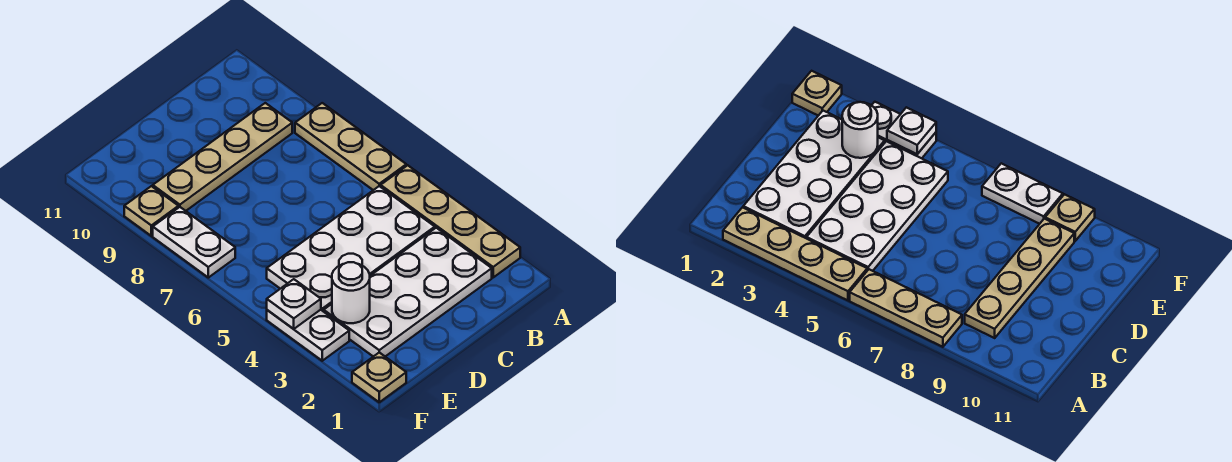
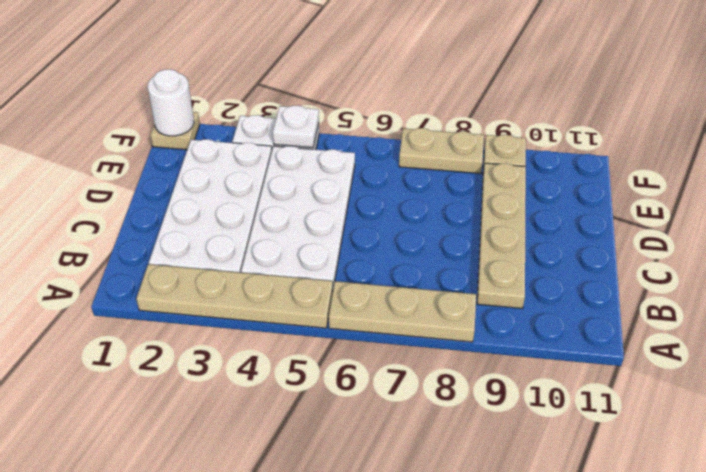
white 1x1 round brick [332,262,370,323] -> white 1x1 round brick moved to [148,69,194,136]
white 1x2 plate [153,207,235,278] -> tan 1x2 plate [399,128,484,174]

